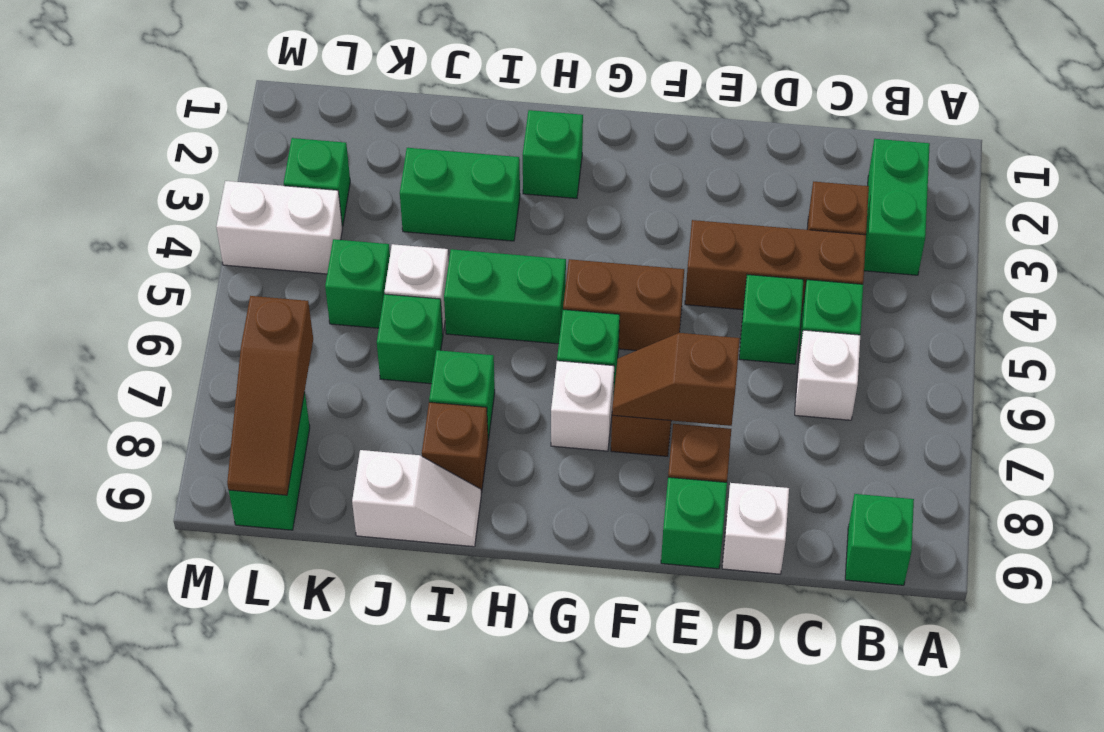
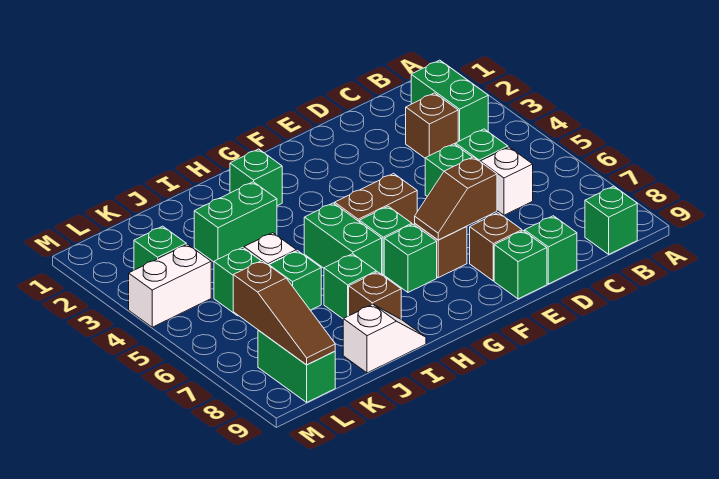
brown 1x3 brick [685,220,866,315] -> none
white 1x1 brick [722,483,789,574] -> green 1x1 brick [525,216,577,284]
white 1x1 brick [551,361,614,451] -> green 1x1 brick [384,224,437,292]
green 1x2 brick [444,249,566,344] -> green 1x2 brick turned to [304,203,382,275]

